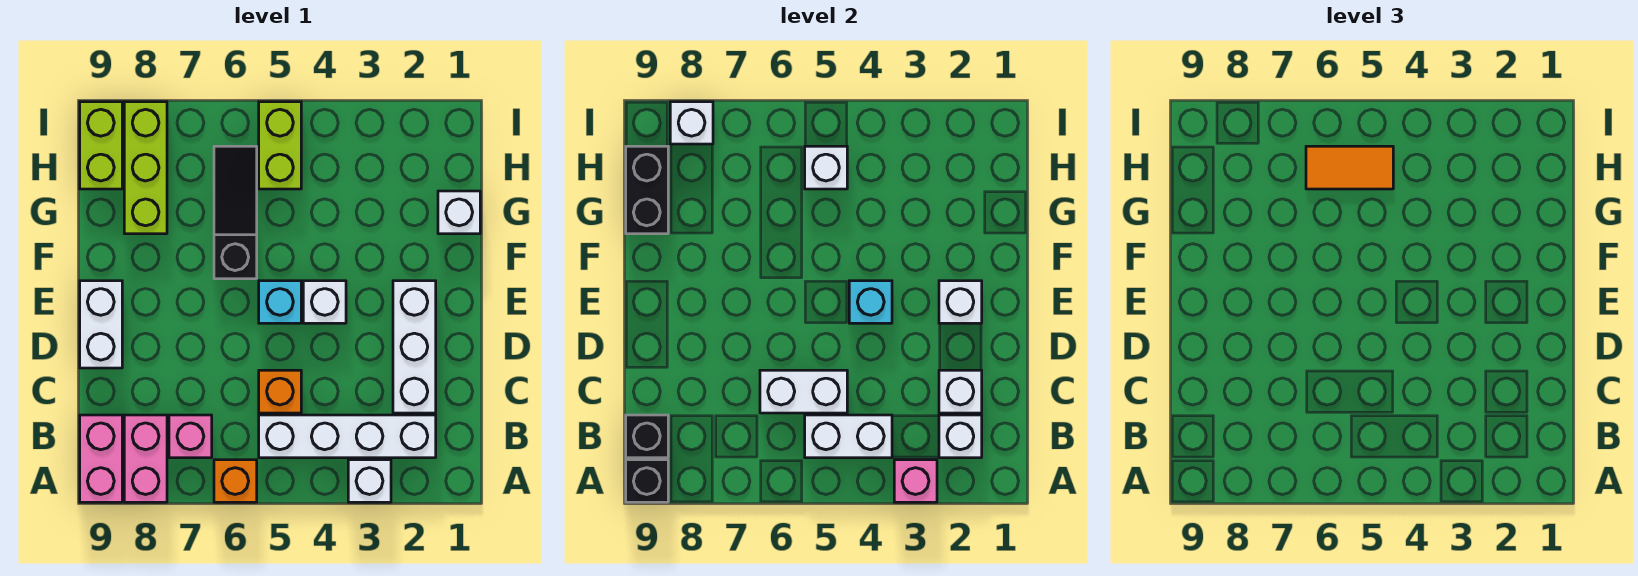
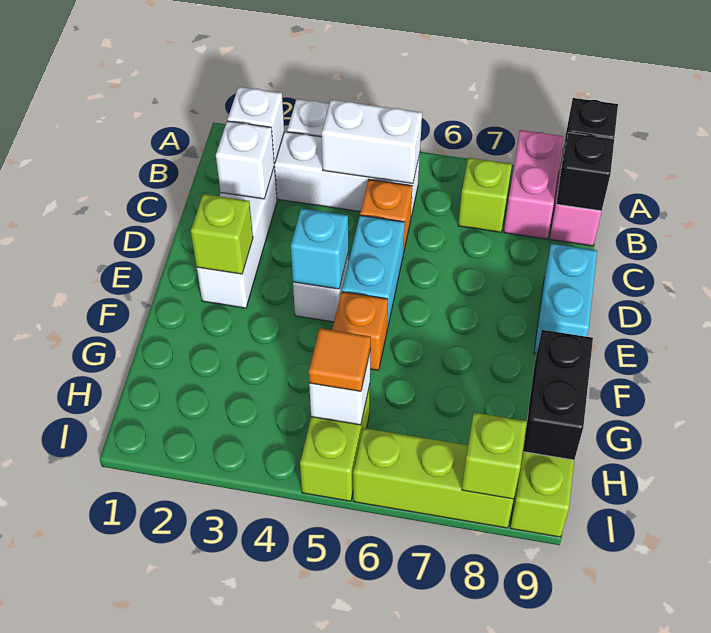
pink 1x1 brick [894,460,937,502] -> none
orange 1x1 brick [214,460,257,502] -> orange 1x1 brick moved to [332,292,388,370]
pink 1x1 brick [169,415,212,458] -> lime 1x1 brick [458,158,512,232]
white 1x2 brick [760,370,847,413] -> none
white 1x2 brick [80,281,122,368] -> cyan 1x2 brick [534,244,597,354]
white 1x1 brick [939,281,982,323] -> lime 1x1 brick [191,194,253,274]
cyan 1x1 brick [259,281,301,323] -> cyan 1x2 brick [342,215,405,329]
black 1x3 slope [214,146,257,279] -> none
white 1x1 brick [438,191,480,234] -> none
lime 1x3 brick [124,102,167,234] -> lime 1x3 brick turned to [353,428,514,528]
orange 1x2 tile [1306,146,1393,189] -> orange 1x1 tile [309,328,371,391]
white 1x1 brick [670,102,713,144] -> lime 1x1 brick [462,413,527,499]

